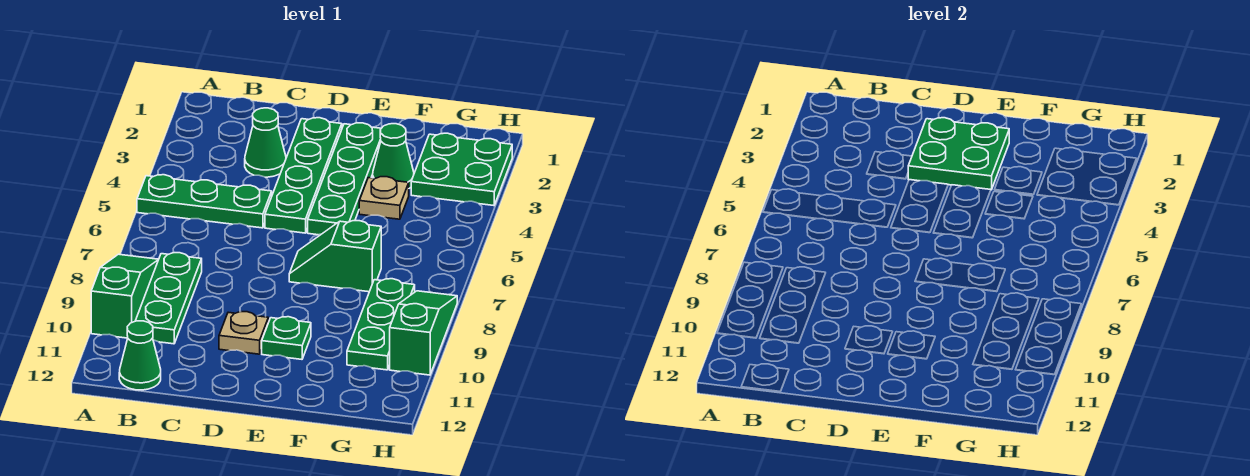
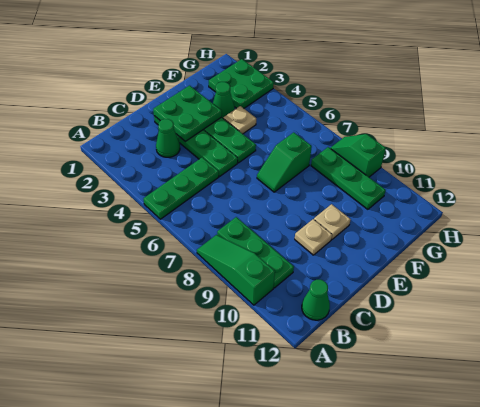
green 1x1 plate [262,317,311,359] -> tan 1x1 plate [314,204,351,239]
green 1x3 slope [390,291,457,375] -> green 1x2 slope [330,134,386,177]

